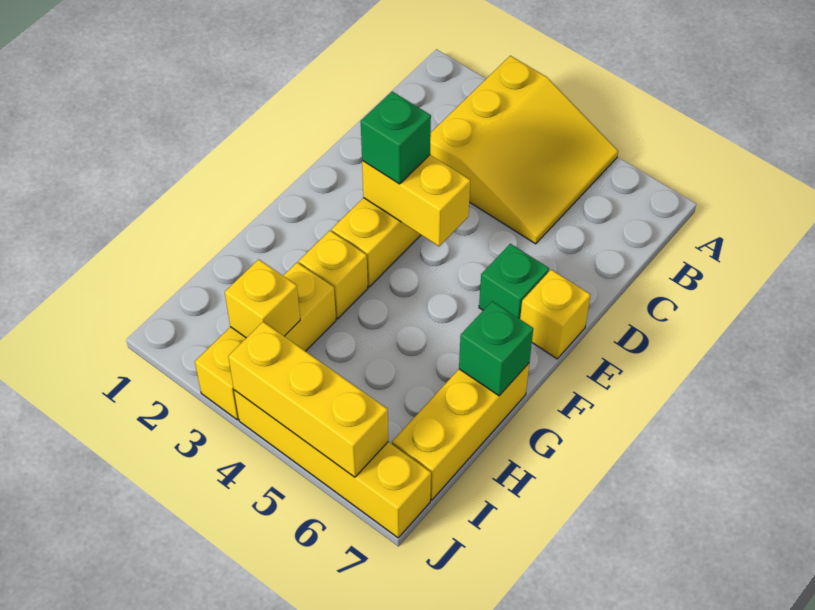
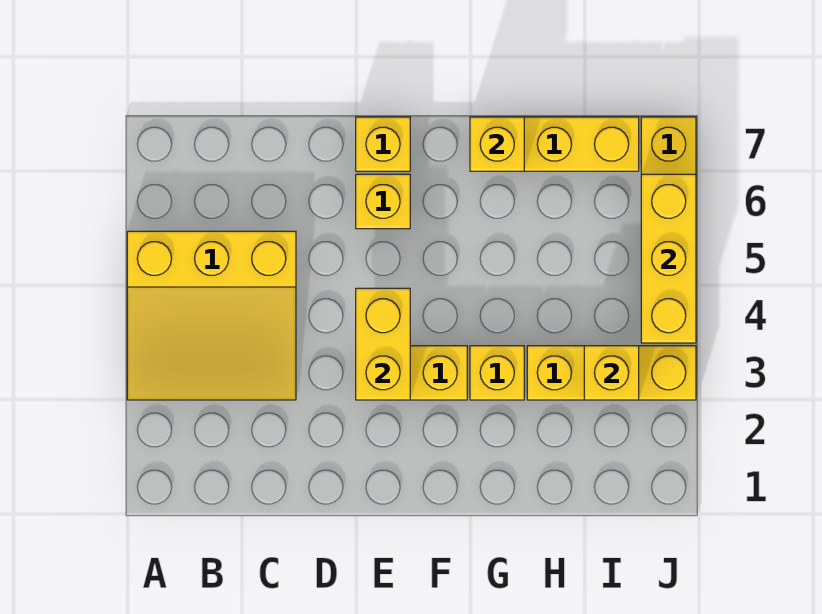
yellow 3x3 slope [430,56,618,244] -> yellow 3x3 slope turned to [127,231,296,400]
green 1x1 brick [361,92,431,184] -> none
green 1x1 brick [479,244,549,319] -> yellow 1x1 brick [356,174,410,229]
green 1x1 brick [459,301,533,396] -> yellow 1x1 brick [470,117,524,171]

